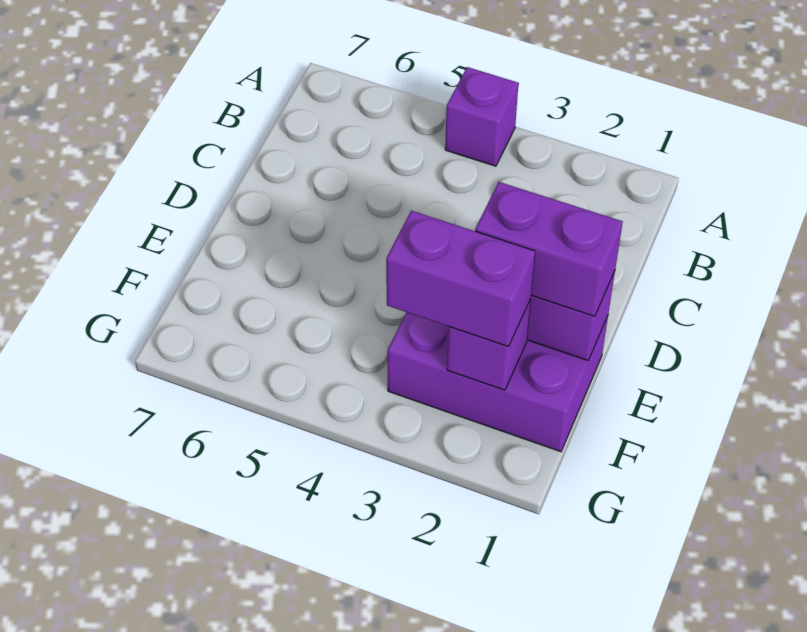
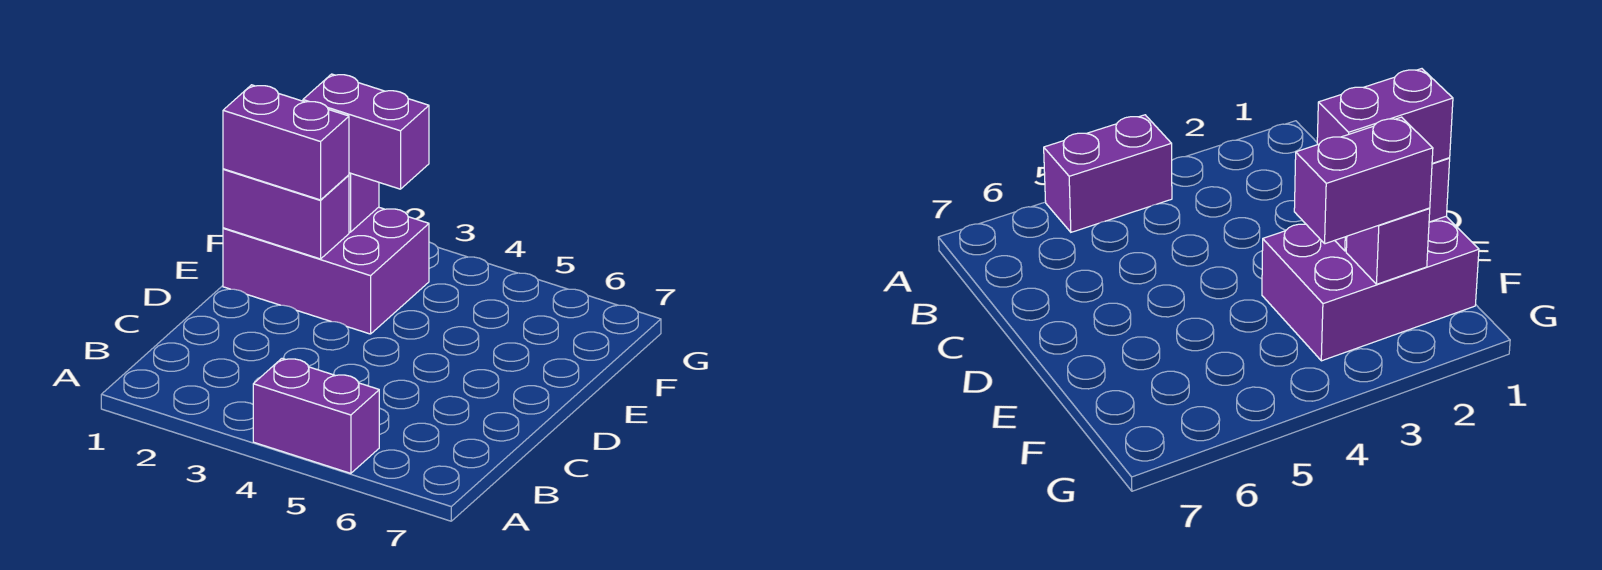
purple 1x1 brick [445,67,518,166] -> purple 1x2 brick [253,358,379,473]

